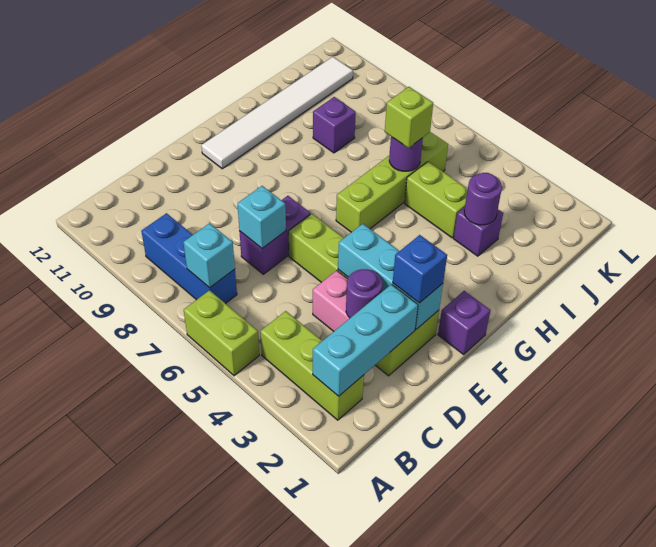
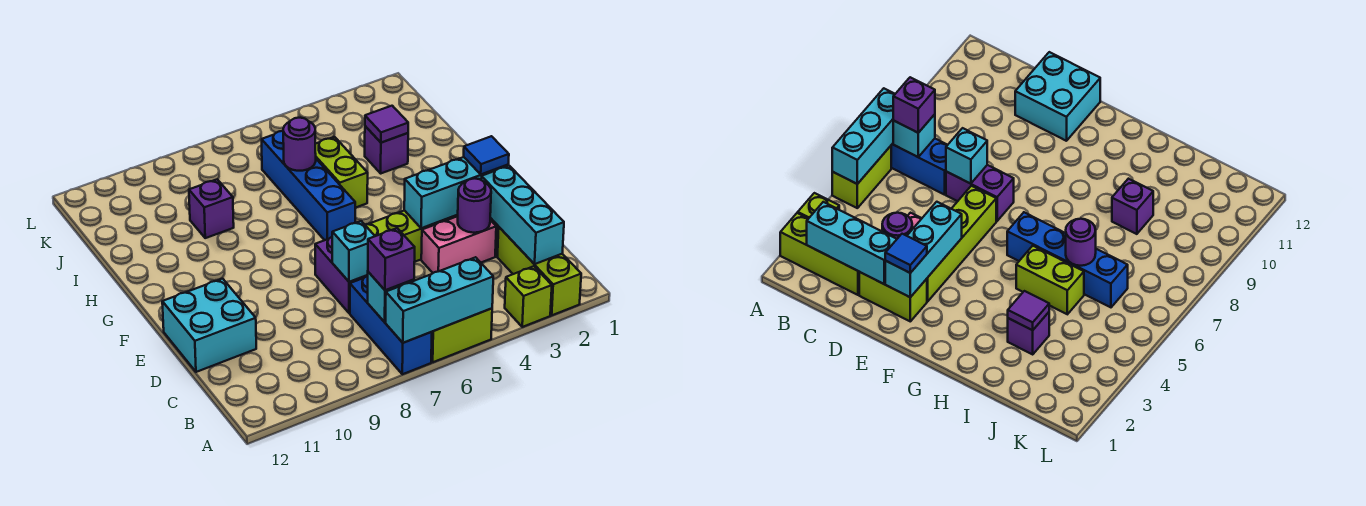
none -> cyan 1x3 brick [386,257,493,343]
lime 1x3 brick [260,311,364,420] -> lime 1x3 brick turned to [497,227,581,315]
blue 1x3 brick [141,213,237,304] -> blue 1x3 brick turned to [350,276,432,374]
none -> cyan 2x2 brick [162,279,256,372]
blue 1x1 brick [393,235,447,303] -> blue 1x1 tile [464,136,509,174]
purple 1x1 brick [438,291,490,354] -> purple 1x1 brick moved to [368,228,415,290]
white 1x6 tile [201,57,353,169] -> none
lime 1x4 brick [336,132,448,232] -> blue 1x4 brick [262,131,355,240]
purple 1x1 round brick [464,173,502,225] -> purple 1x1 tile [365,106,408,143]
lime 1x2 brick [405,162,468,238] -> lime 1x2 brick turned to [315,137,368,208]
lime 1x1 brick [385,87,433,148] -> lime 1x1 brick moved to [505,266,552,327]

